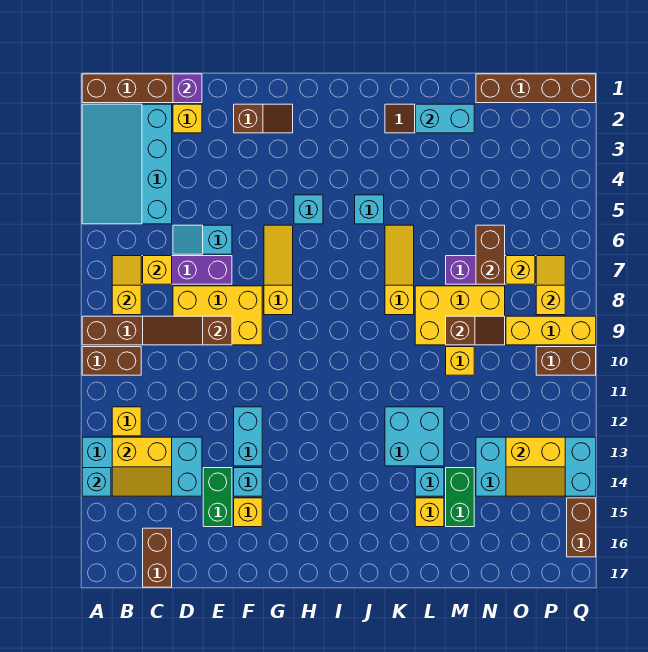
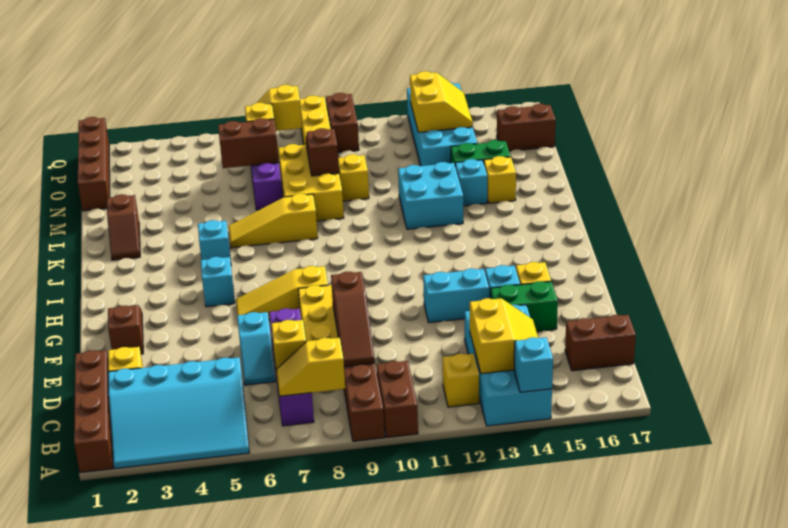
purple 1x1 brick [173,74,202,103] -> none
cyan 1x2 brick [415,104,474,133] -> none
brown 1x2 brick [567,498,596,557] -> brown 1x2 brick moved to [497,104,556,151]

